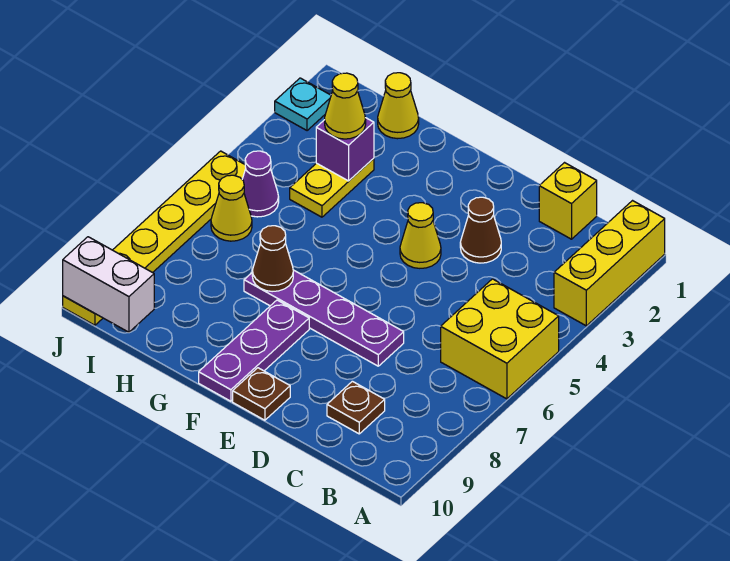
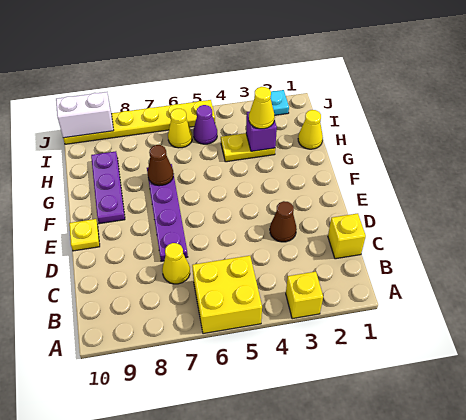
yellow 1x3 brick [554,201,665,326] -> yellow 1x1 brick [286,272,323,319]
brown 1x1 plate [327,381,385,434] -> none
yellow 1x1 cone [400,203,441,268] -> yellow 1x1 cone moved to [162,243,190,284]
brown 1x1 plate [233,368,290,420] -> yellow 1x1 plate [69,219,100,251]
purple 1x3 plate [199,300,309,401] -> purple 1x3 plate turned to [91,151,125,224]
white 1x2 brick [63,237,154,332] -> white 1x2 brick turned to [56,92,114,138]

